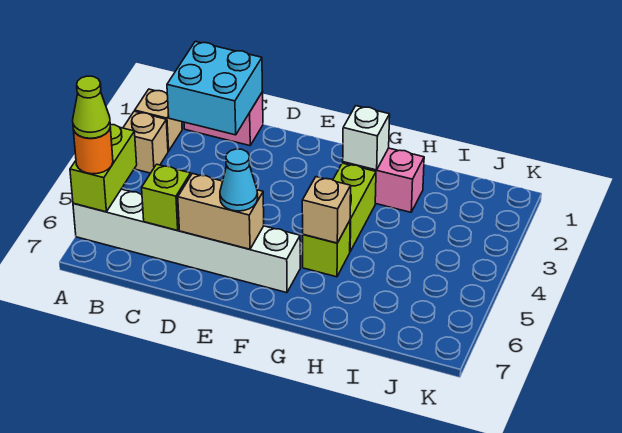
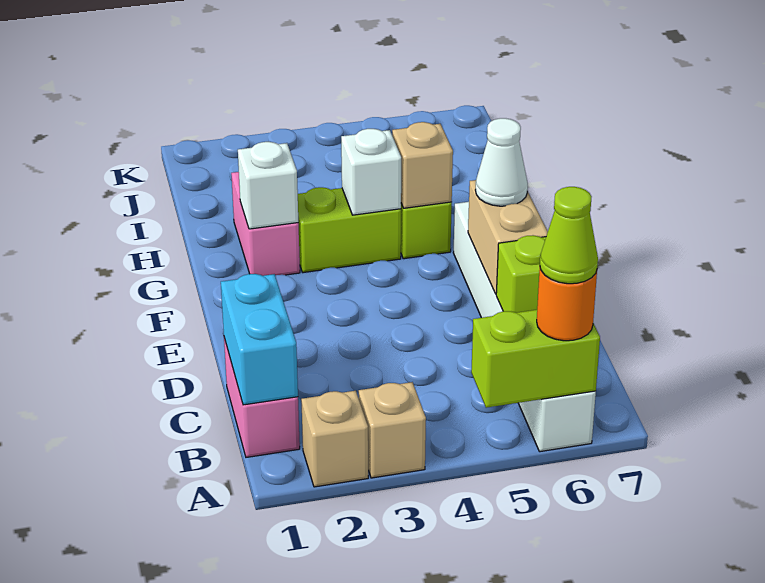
cyan 2x2 brick [167,41,262,135] -> cyan 1x2 brick [221,274,298,405]
cyan 1x1 cone [220,149,258,211] -> white 1x1 cone [476,118,528,206]
none -> white 1x1 brick [341,129,401,215]

